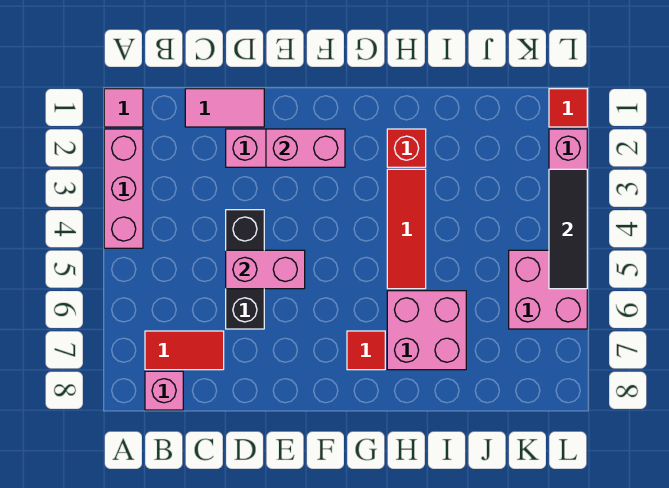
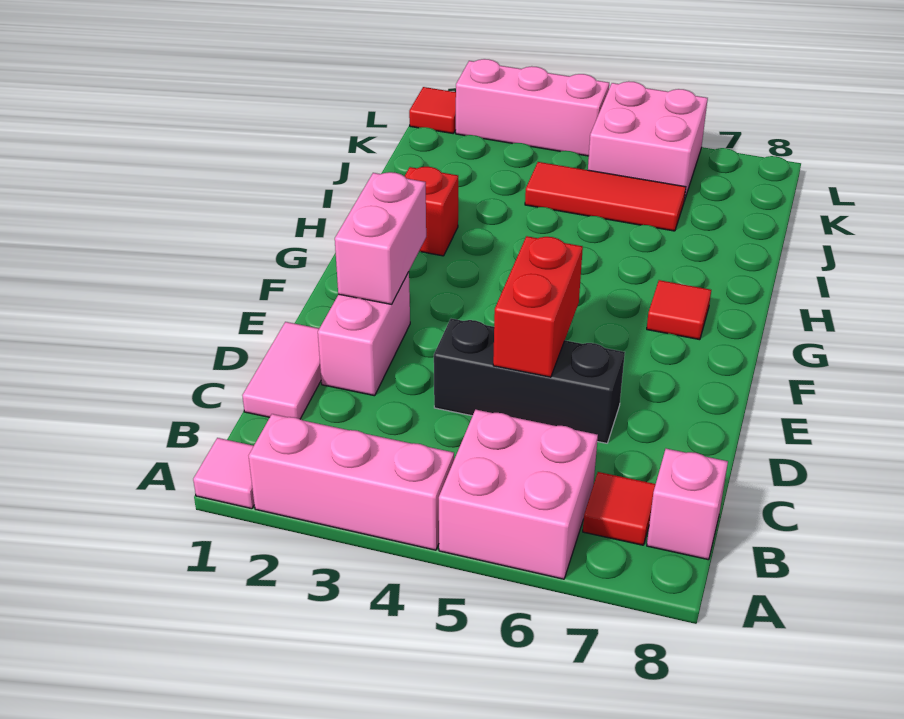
red 1x2 tile [145,331,224,370] -> red 1x1 tile [583,472,656,545]
pink 1x2 brick [226,250,305,289] -> red 1x2 brick [493,236,583,377]
red 1x3 tile [387,169,426,289] -> red 1x3 tile moved to [525,162,686,231]
pink 2x2 brick [387,291,466,370] -> pink 2x2 brick moved to [439,410,598,579]
black 1x3 tile [549,169,587,289] -> none

